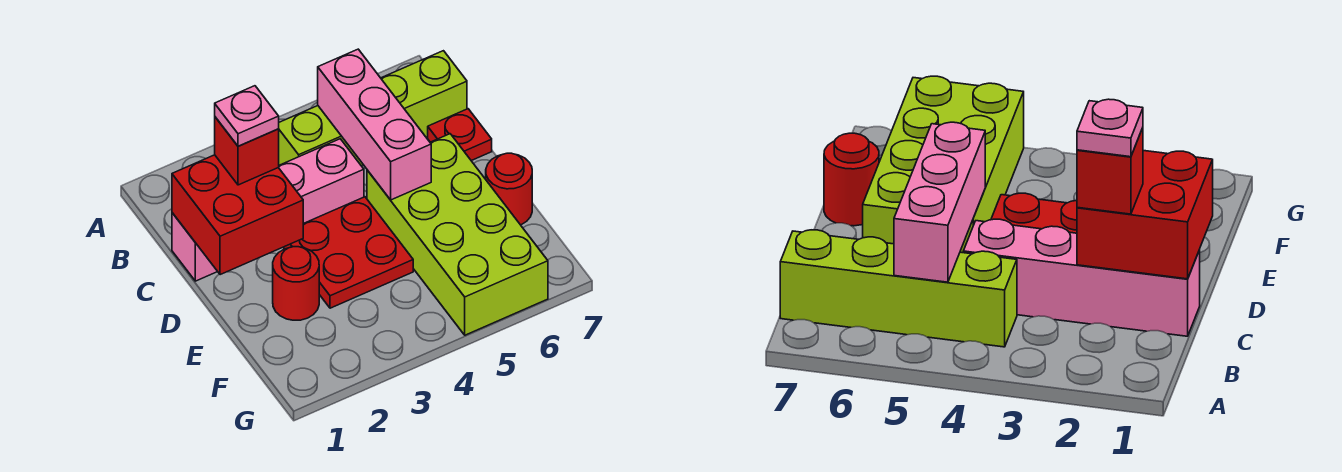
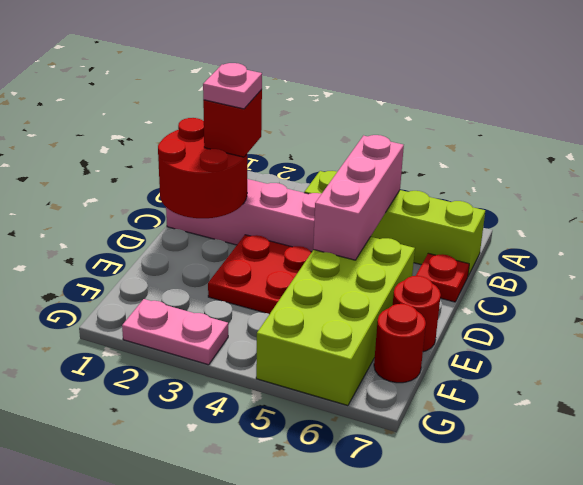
red 2x2 brick [172,155,303,275] -> red 2x2 round brick [158,118,247,218]
red 1x1 round brick [273,247,319,320] -> red 1x1 round brick moved to [374,304,426,383]
none -> pink 1x2 plate [122,299,228,365]

